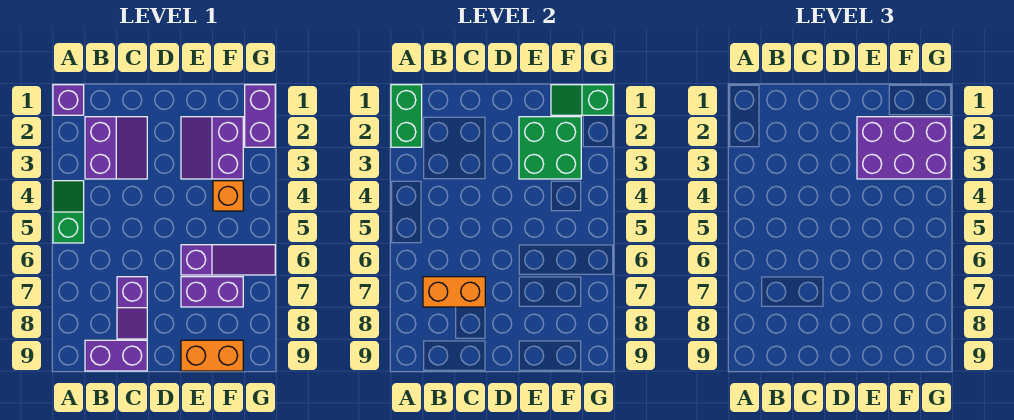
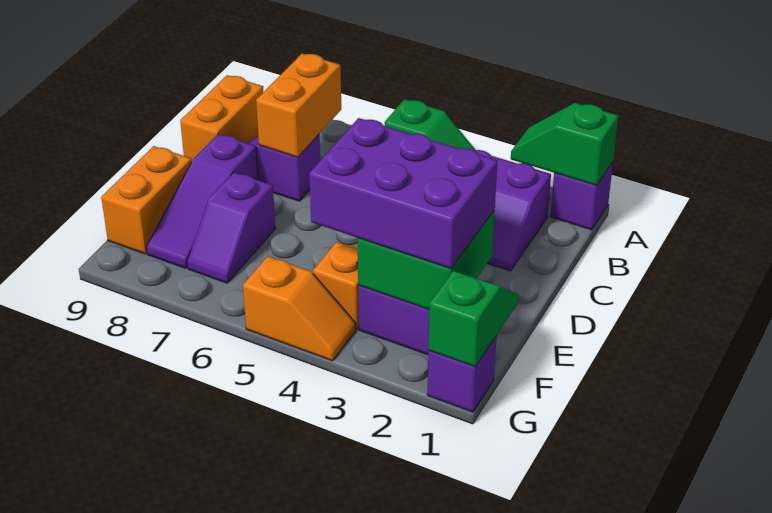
green 1x2 brick [391,85,422,147] -> green 1x2 slope [511,103,618,186]
purple 1x2 brick [85,340,147,371] -> orange 1x2 brick [180,75,263,161]
purple 2x3 brick [857,117,951,179] -> purple 2x3 brick turned to [309,118,497,269]
purple 1x3 slope [181,245,275,275] -> purple 1x3 slope moved to [147,134,258,268]
purple 1x2 brick [181,277,243,307] -> purple 1x2 slope [187,172,275,283]
purple 1x2 brick [245,85,275,147] -> purple 1x1 brick [427,336,497,412]
none -> orange 1x2 slope [243,256,356,361]

